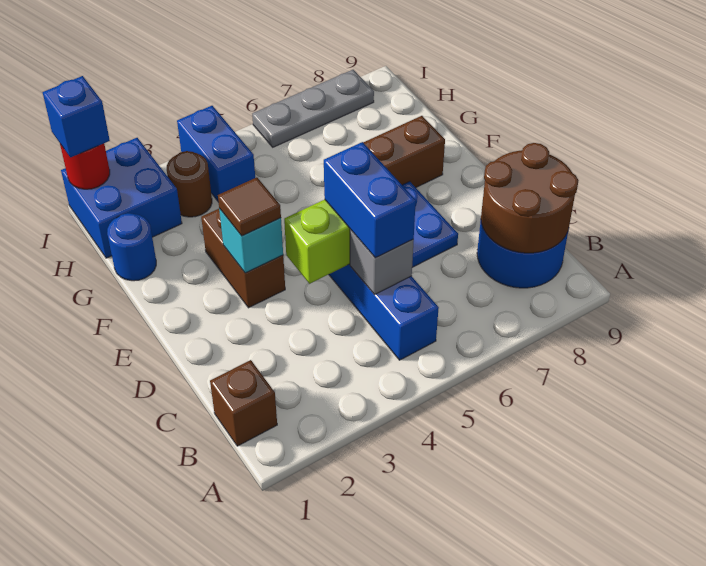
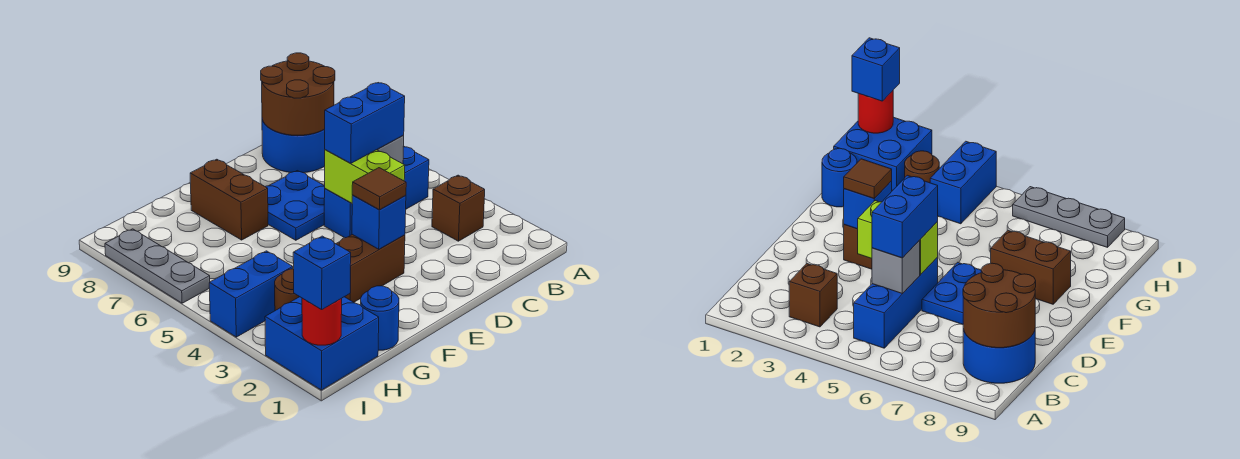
brown 1x1 brick [210,360,277,446] -> brown 1x1 brick moved to [432,175,485,241]
cyan 1x1 brick [219,208,283,273] -> blue 1x1 brick [352,195,406,249]

